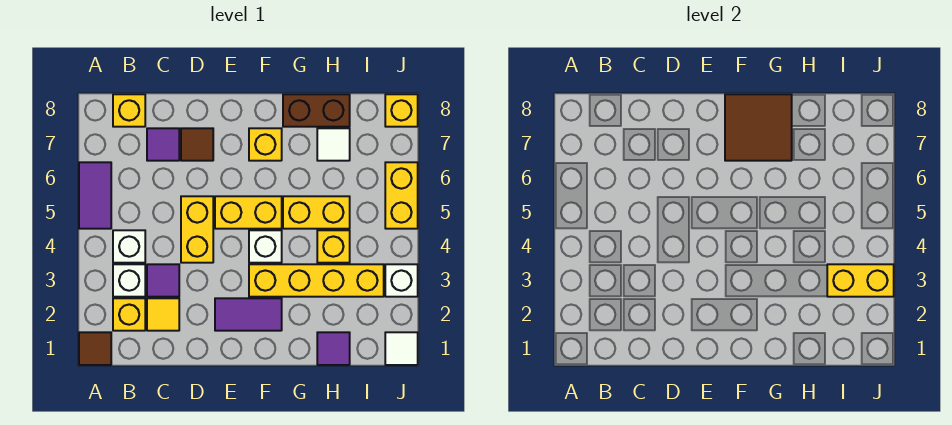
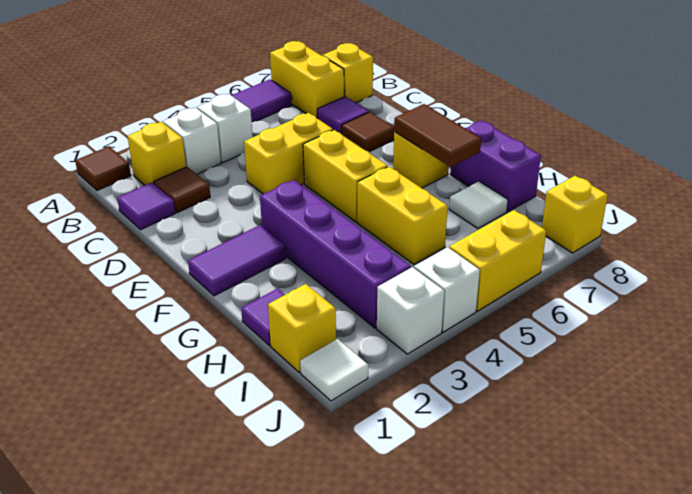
yellow 1x1 tile [147,298,179,331] -> brown 1x1 tile [154,167,210,213]
purple 1x1 tile [147,264,179,297] -> purple 1x1 tile moved to [117,182,175,229]
purple 1x2 tile [215,298,282,331] -> purple 1x2 tile turned to [188,225,286,296]
yellow 1x4 brick [249,264,384,297] -> purple 1x4 brick [260,180,411,328]
white 1x1 brick [249,230,282,263] -> white 1x1 brick moved to [414,247,480,332]
brown 2x2 tile [725,94,792,161] -> brown 1x2 tile [394,104,481,167]
brown 1x2 brick [283,94,350,127] -> purple 1x2 brick [451,121,541,212]
yellow 1x1 brick [317,230,350,263] -> yellow 1x1 brick moved to [268,284,336,372]
yellow 1x2 brick [827,264,894,297] -> yellow 1x2 brick moved to [270,41,344,118]

